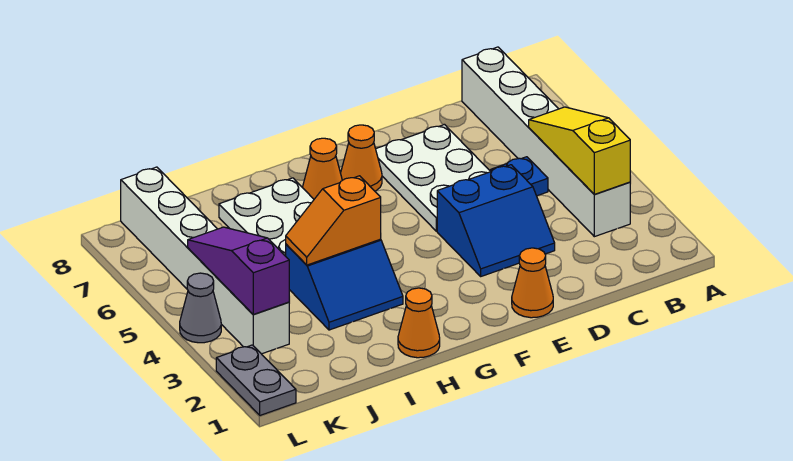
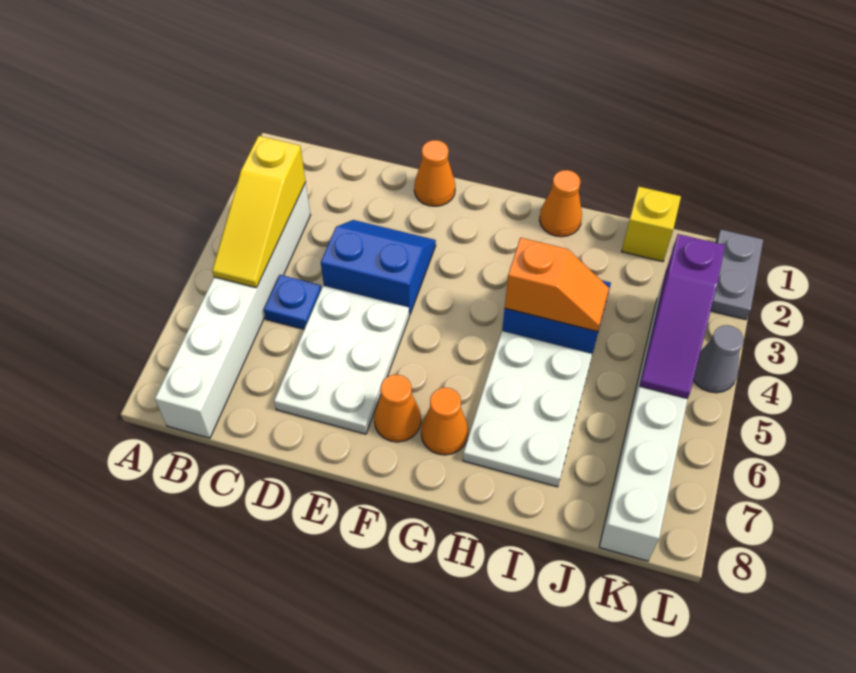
none -> yellow 1x1 brick [622,186,681,262]

